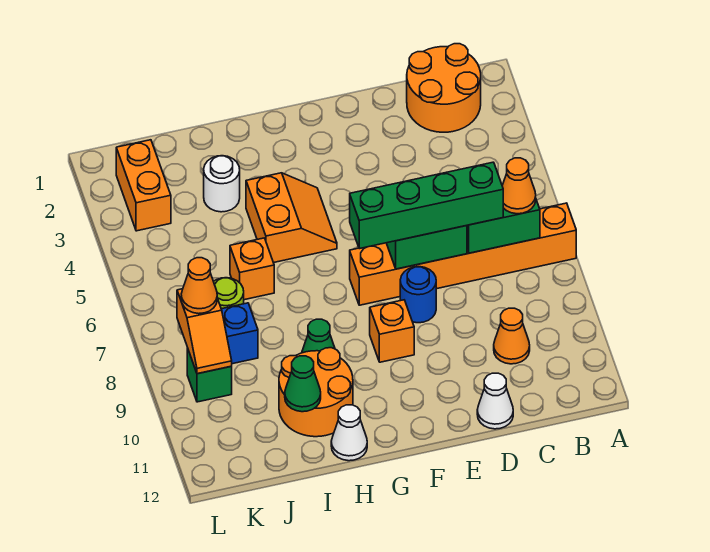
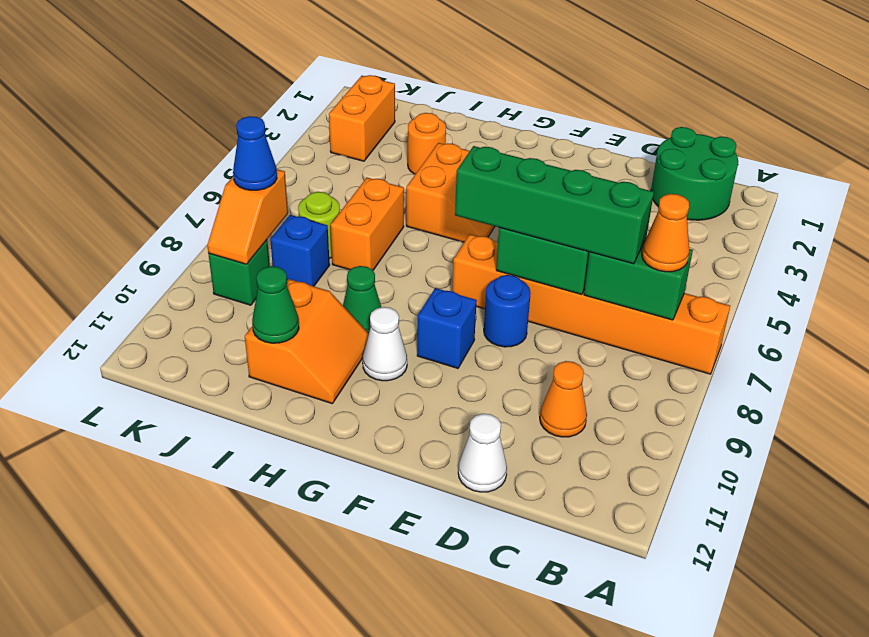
orange 2x2 round brick [407,44,481,132] -> green 2x2 round brick [651,127,738,220]
orange 1x1 brick [370,300,414,362] -> blue 1x1 brick [417,288,477,368]
orange 2x2 round brick [279,348,353,437] -> orange 2x2 slope [245,279,369,404]
white 1x1 cone [331,405,367,461] -> white 1x1 cone moved to [363,307,407,381]
white 1x1 round brick [204,156,240,212] -> orange 1x1 round brick [408,113,446,174]
orange 1x1 brick [230,238,274,300] -> orange 1x2 brick [331,178,404,270]
orange 1x1 cone [181,258,217,314] -> blue 1x1 cone [233,116,277,190]

